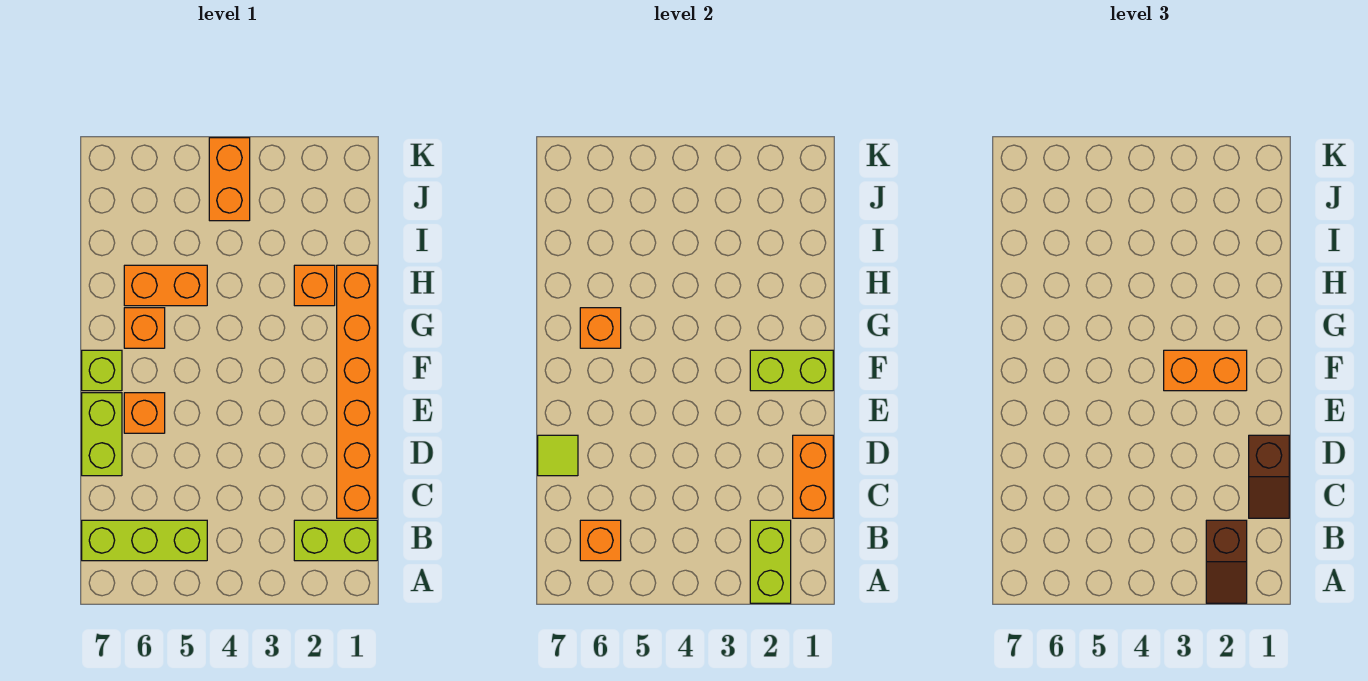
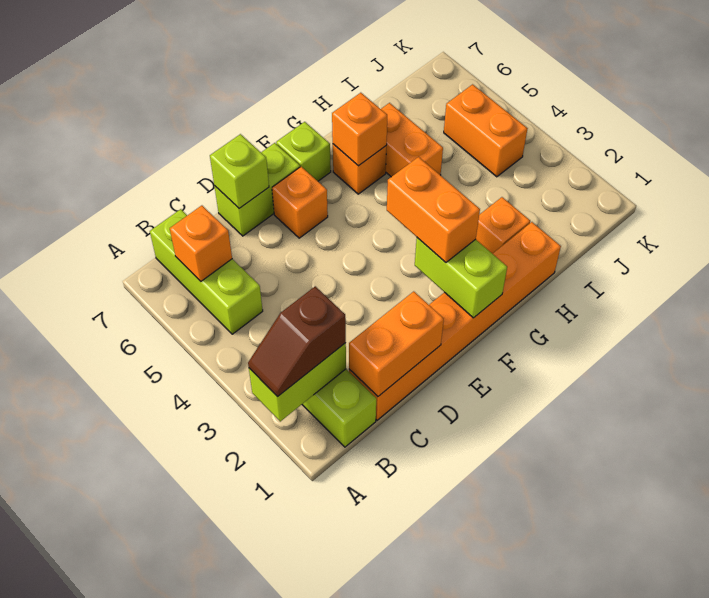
brown 1x2 slope [1249,435,1289,518] -> none
lime 1x1 tile [538,435,578,476] -> lime 1x1 brick [210,134,269,208]
orange 1x2 brick [209,138,250,221] -> orange 1x2 brick turned to [444,84,528,177]

